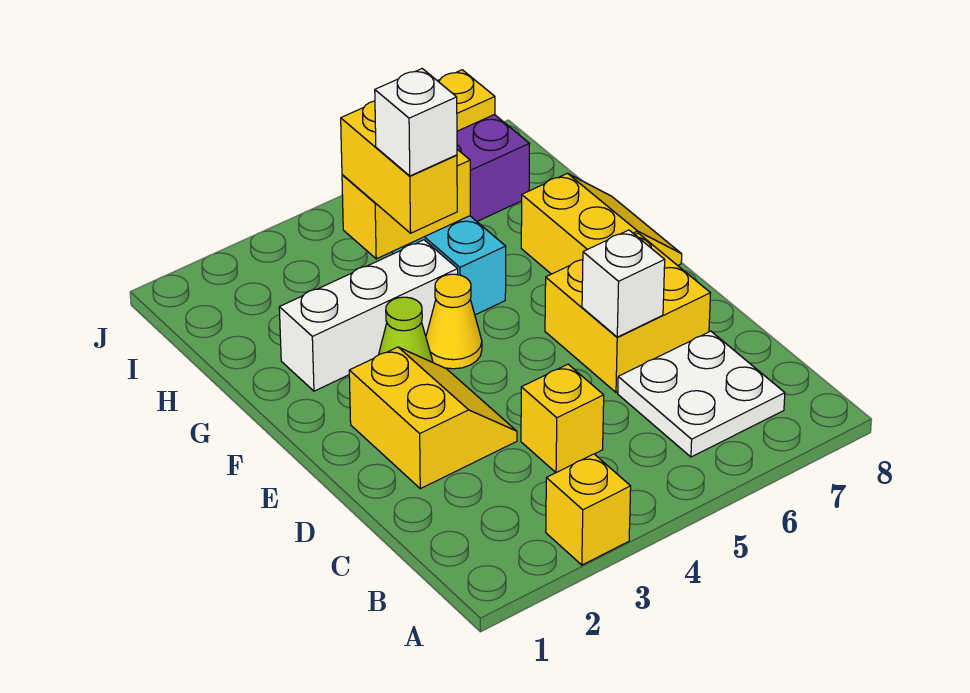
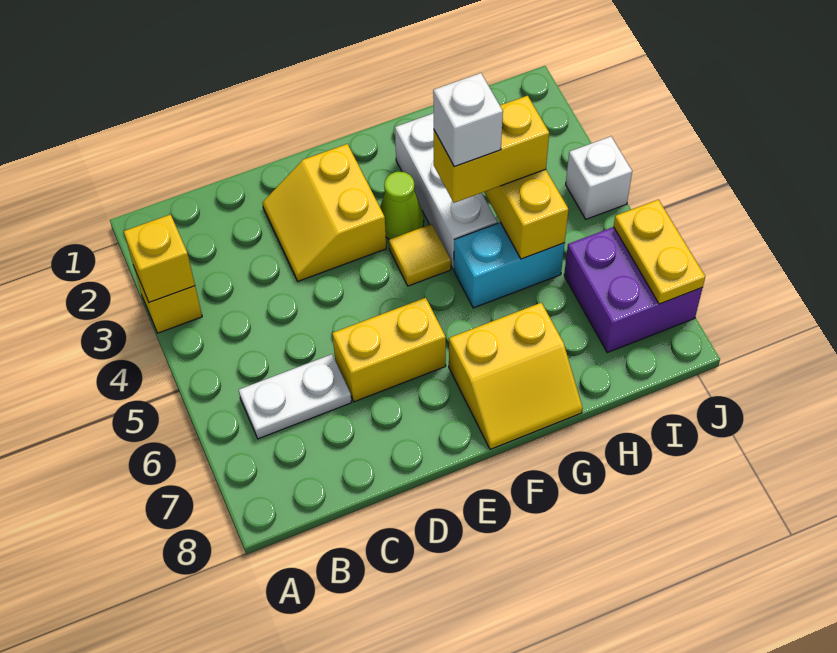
white 2x2 plate [618,331,785,457] -> white 1x2 plate [239,354,352,439]
yellow 1x1 brick [521,364,604,473] -> yellow 1x1 brick moved to [124,214,195,302]
yellow 2x2 slope [349,347,517,489] -> yellow 2x2 slope turned to [262,144,386,281]
yellow 2x2 brick [545,233,710,392] -> yellow 1x2 brick [332,298,446,402]
white 1x1 brick [582,230,665,337] -> white 1x1 brick moved to [566,136,632,219]
yellow 1x1 cone [426,274,482,369] -> yellow 1x1 tile [389,224,451,286]

